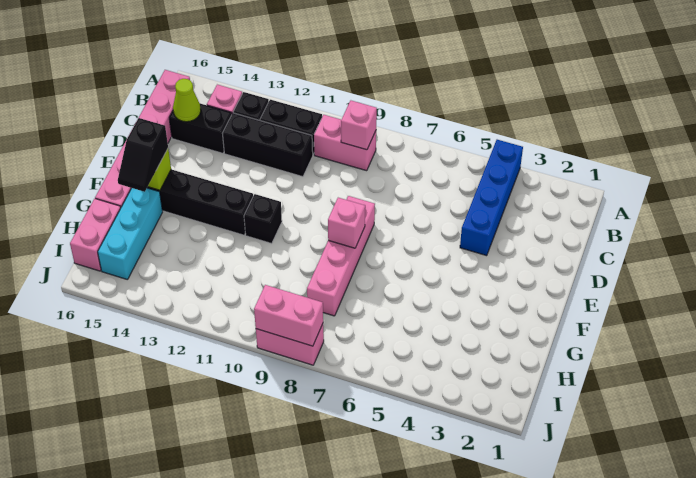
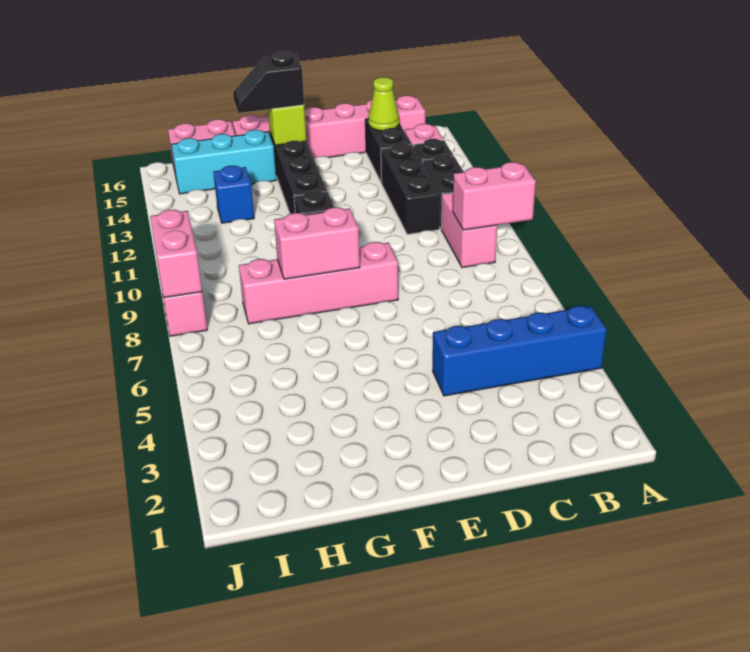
pink 1x1 brick [341,101,377,150] -> pink 1x2 brick [453,162,536,230]
pink 1x1 brick [328,198,365,248] -> pink 1x2 brick [274,207,360,279]
none -> blue 1x1 brick [213,166,254,223]

